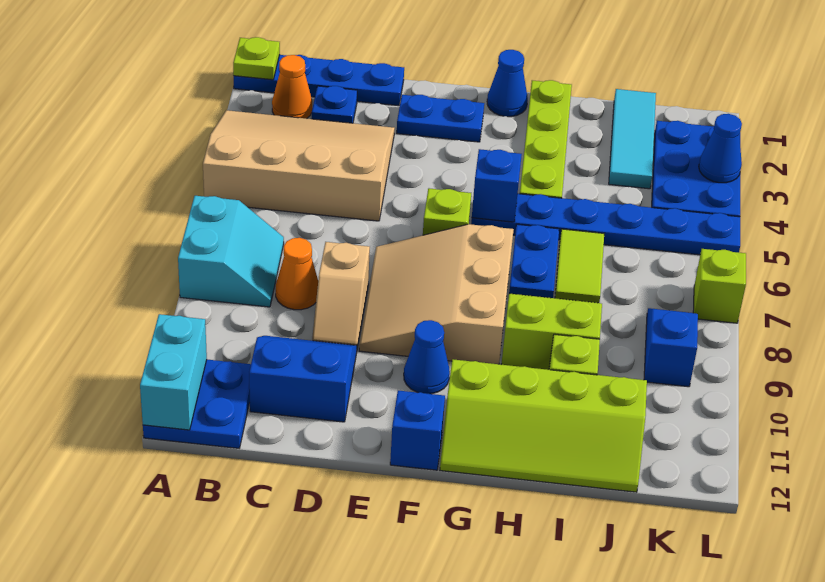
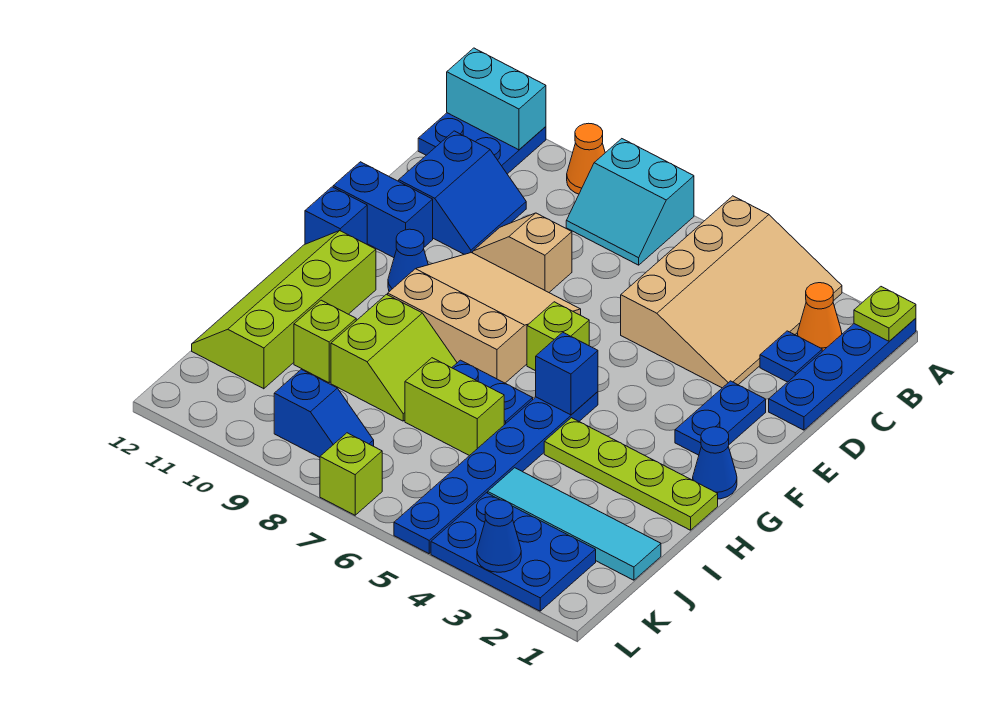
orange 1x1 cone [276,238,318,310] -> orange 1x1 cone moved to [567,123,605,194]
none -> blue 1x2 brick [333,162,433,258]
lime 1x2 tile [555,229,604,303] -> lime 1x2 brick [405,358,504,456]
cyan 1x3 tile [609,89,656,189] -> cyan 1x4 tile [488,468,661,580]

